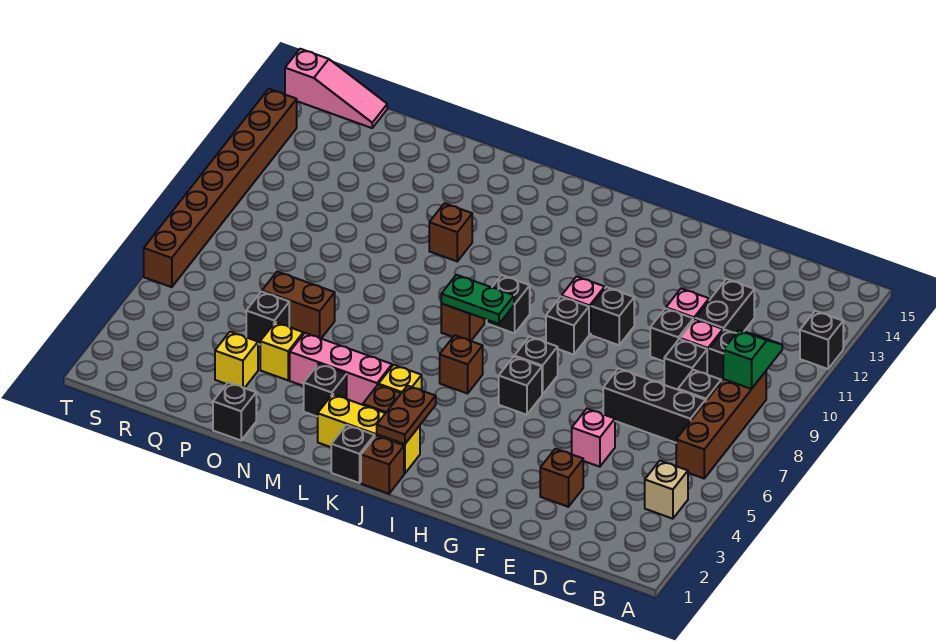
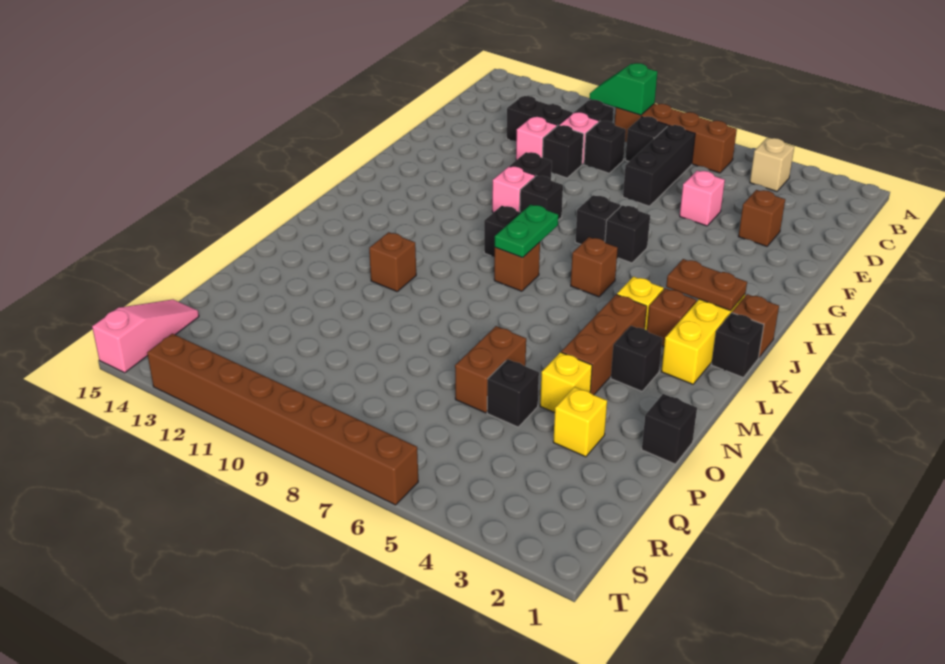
black 1x1 brick [800,311,843,369] -> none
pink 1x3 brick [290,333,392,405] -> brown 1x3 brick [561,295,647,395]

